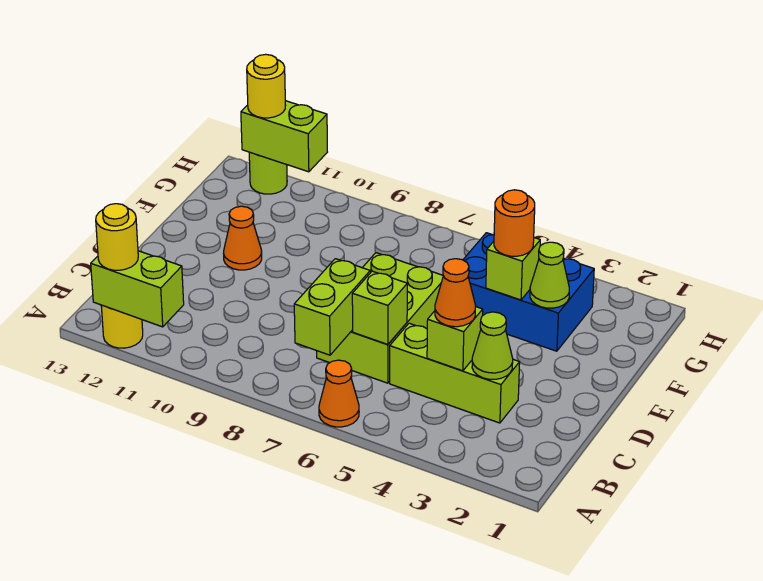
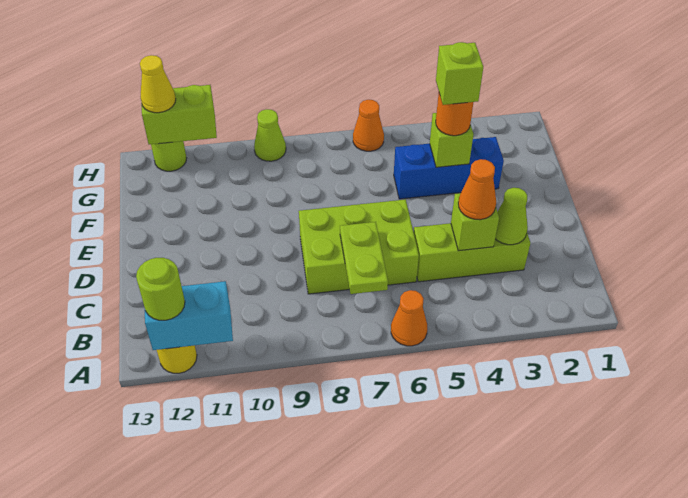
lime 1x2 brick [91,251,184,327] -> cyan 1x2 brick [145,281,233,350]
yellow 1x1 round brick [96,204,138,270] -> lime 1x1 round brick [136,258,185,320]
lime 1x2 brick [294,259,370,355] -> lime 1x2 plate [340,222,388,294]
lime 2x3 brick [317,253,443,383] -> lime 2x3 brick turned to [299,199,419,294]
lime 1x1 brick [352,271,407,344] -> lime 1x1 brick moved to [436,42,483,105]
orange 1x1 cone [224,206,262,270] -> orange 1x1 cone moved to [353,100,384,151]
blue 2x3 brick [463,233,594,351] -> blue 1x3 brick [394,137,504,199]
lime 1x1 cone [530,242,569,308] -> lime 1x1 cone moved to [254,109,286,161]
yellow 1x1 round brick [247,54,286,118] -> yellow 1x1 cone [140,55,176,113]

